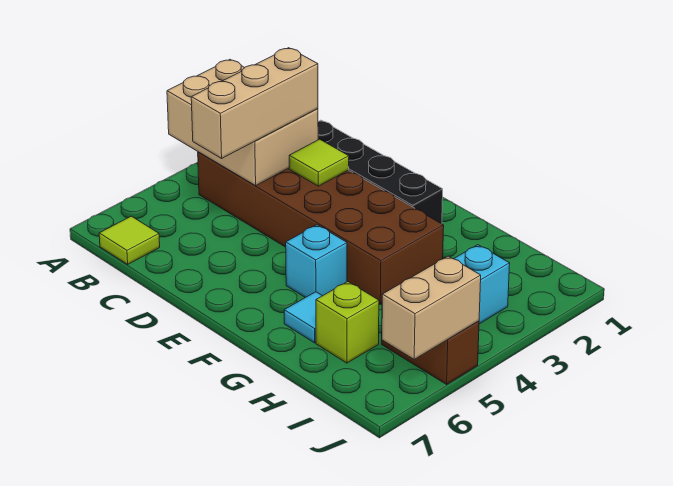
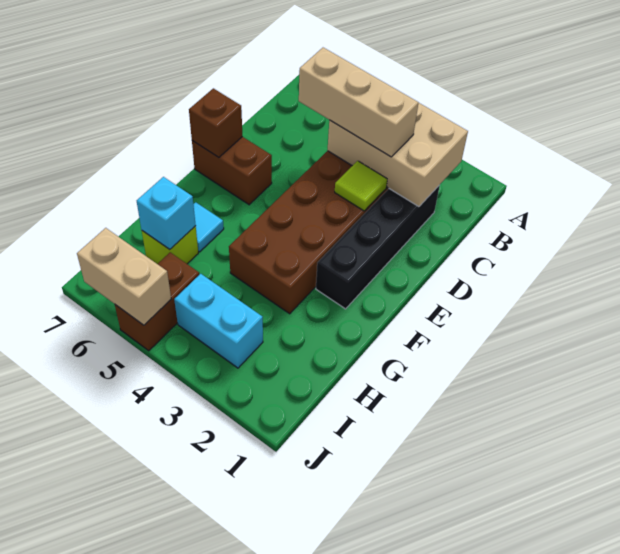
tan 2x3 brick [167,60,318,186] -> tan 2x3 brick turned to [327,103,468,207]
lime 1x1 tile [99,216,160,264] -> none
none -> brown 1x2 brick [192,137,272,205]
none -> brown 1x1 brick [189,88,242,157]
cyan 1x1 brick [286,225,347,298] -> cyan 1x1 brick moved to [137,177,196,249]

